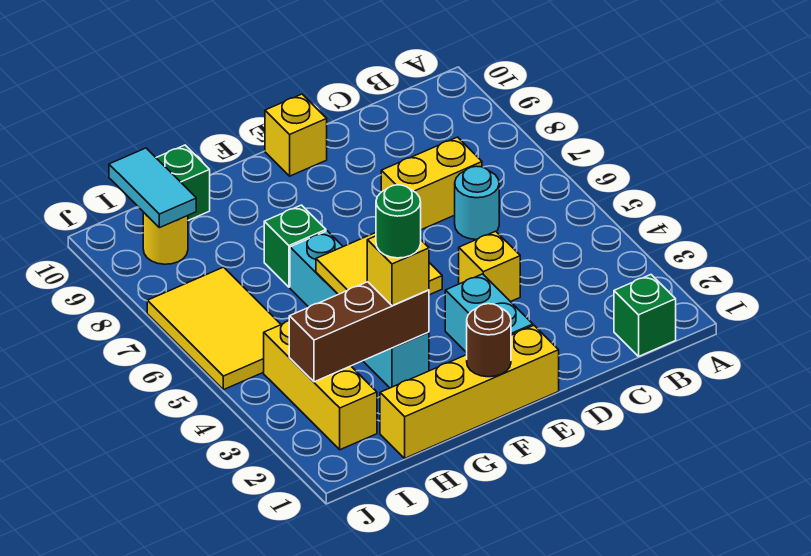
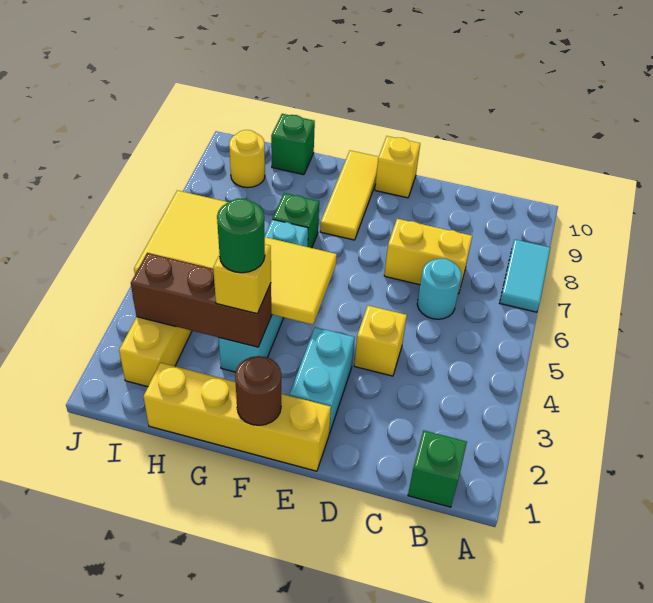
none -> yellow 1x3 tile [320,151,378,240]
cyan 1x2 tile [109,148,196,228] -> cyan 1x2 tile moved to [500,240,551,312]

